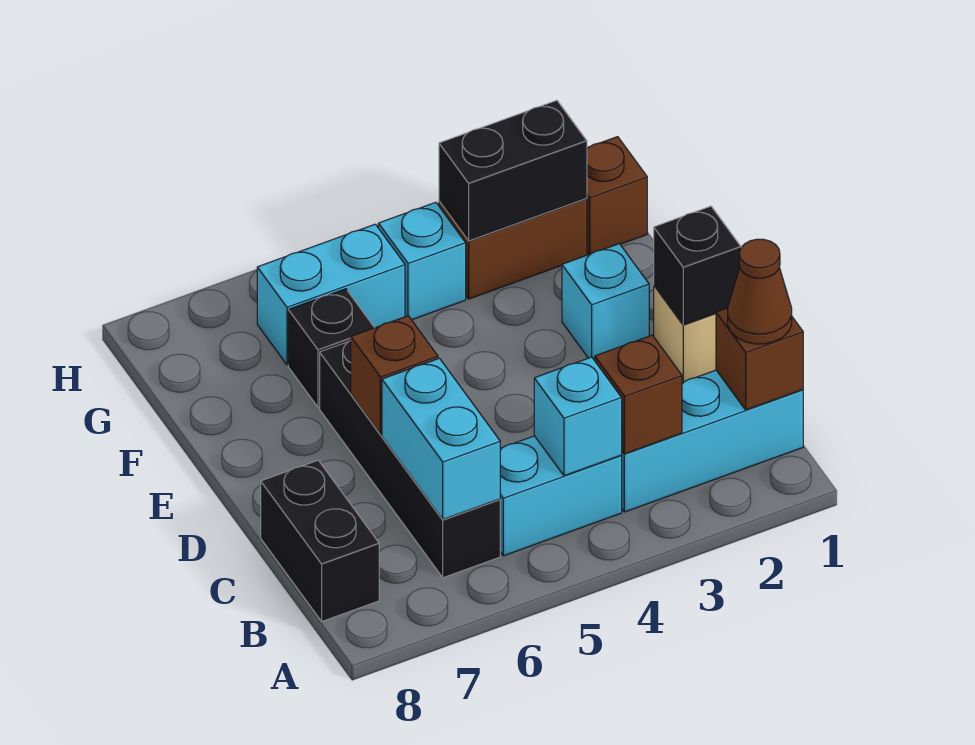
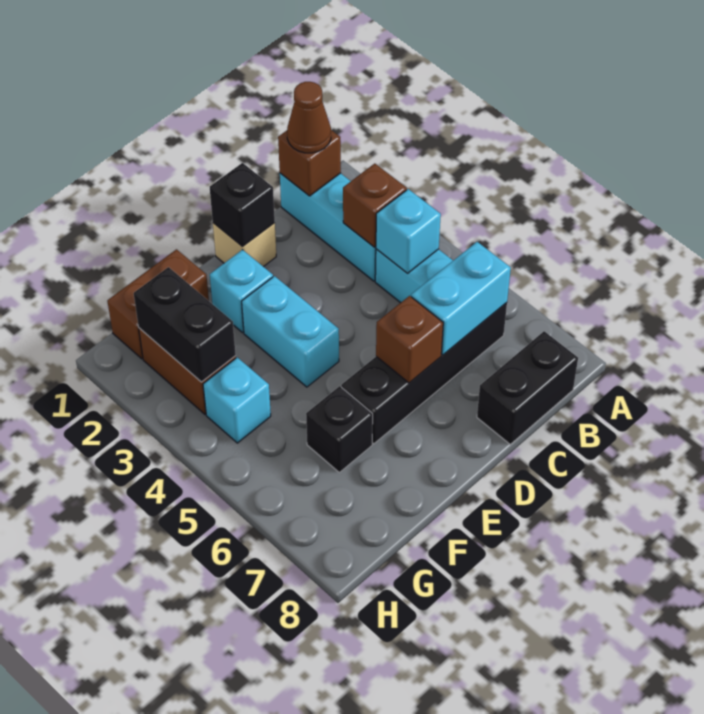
brown 1x1 brick [587,137,647,254] -> brown 1x2 brick [107,249,209,359]
cyan 1x2 brick [257,224,405,365] -> cyan 1x2 brick moved to [242,276,339,387]

